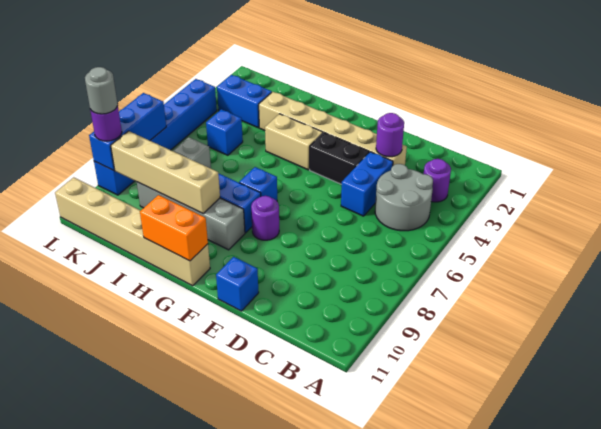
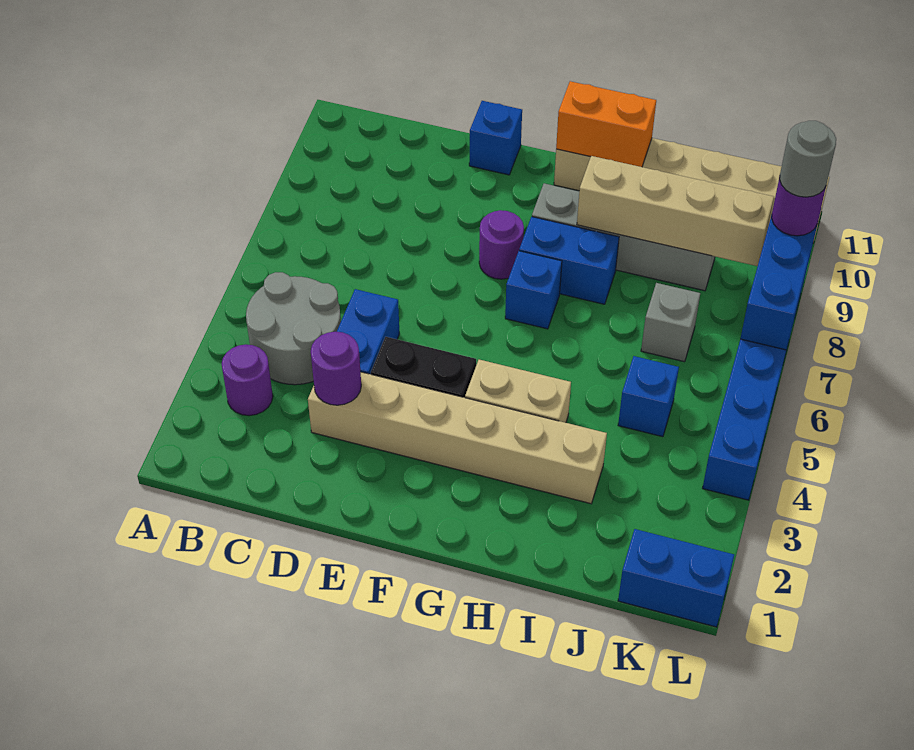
blue 1x2 brick [217,75,272,128] -> blue 1x2 brick moved to [618,529,734,627]

